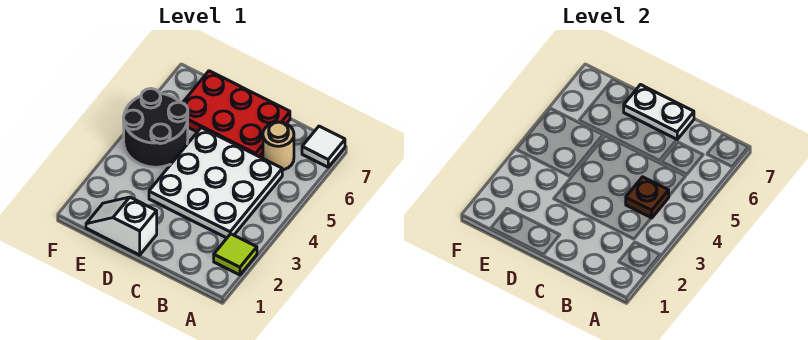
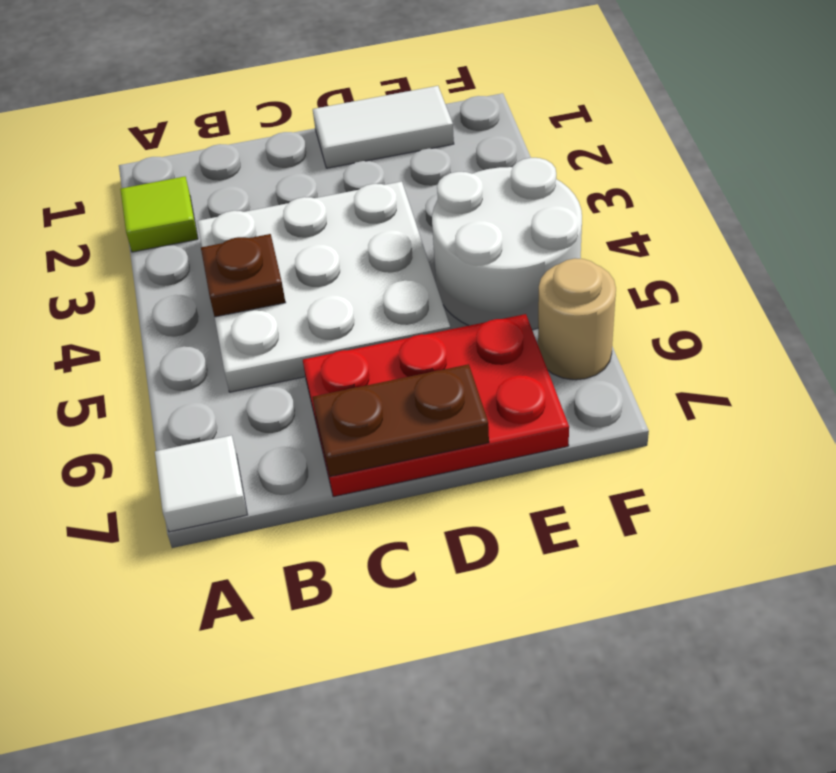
tan 1x1 round brick [263,122,294,170] -> tan 1x1 round brick moved to [538,258,616,380]
white 1x2 plate [624,85,694,139] -> brown 1x2 plate [312,364,489,477]
white 1x2 slope [86,197,157,255] -> white 1x2 tile [313,86,454,168]
black 2x2 round brick [123,89,188,167] -> white 2x2 round brick [432,158,582,330]

